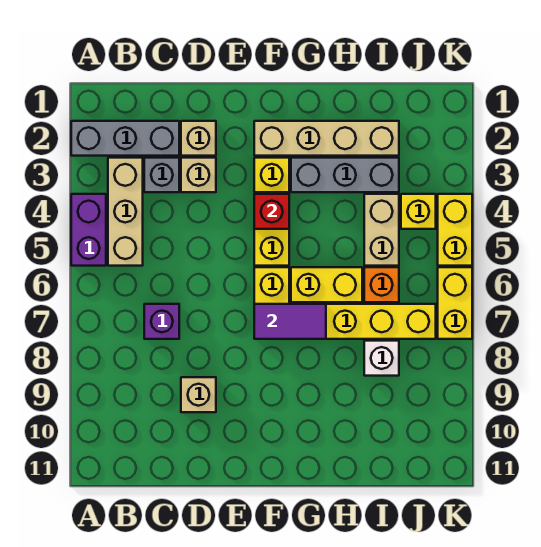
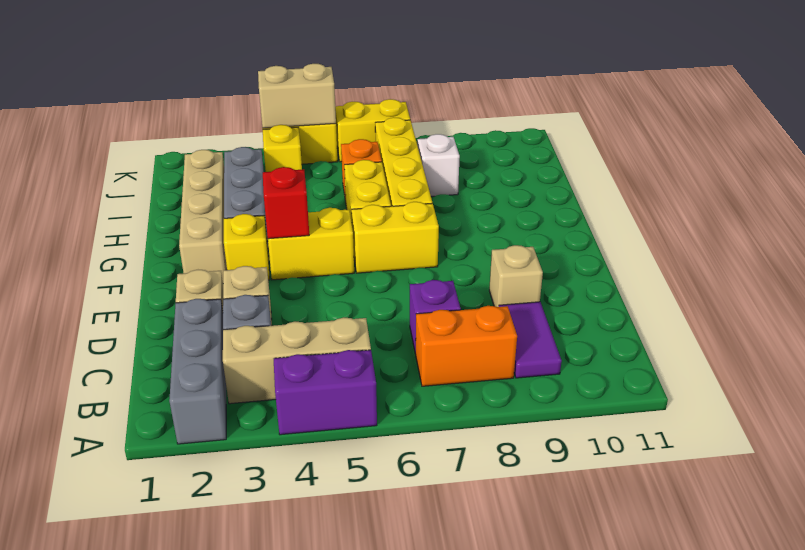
none -> orange 1x2 brick [416,306,517,386]
purple 1x2 tile [254,304,326,339] -> purple 1x2 tile moved to [499,302,562,378]
tan 1x2 brick [364,194,399,266] -> tan 1x2 brick moved to [258,64,336,128]

